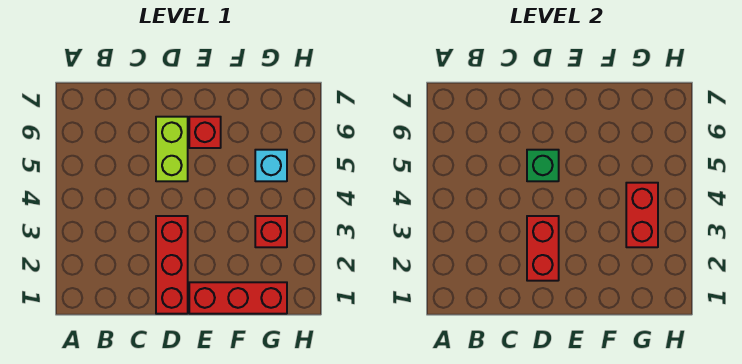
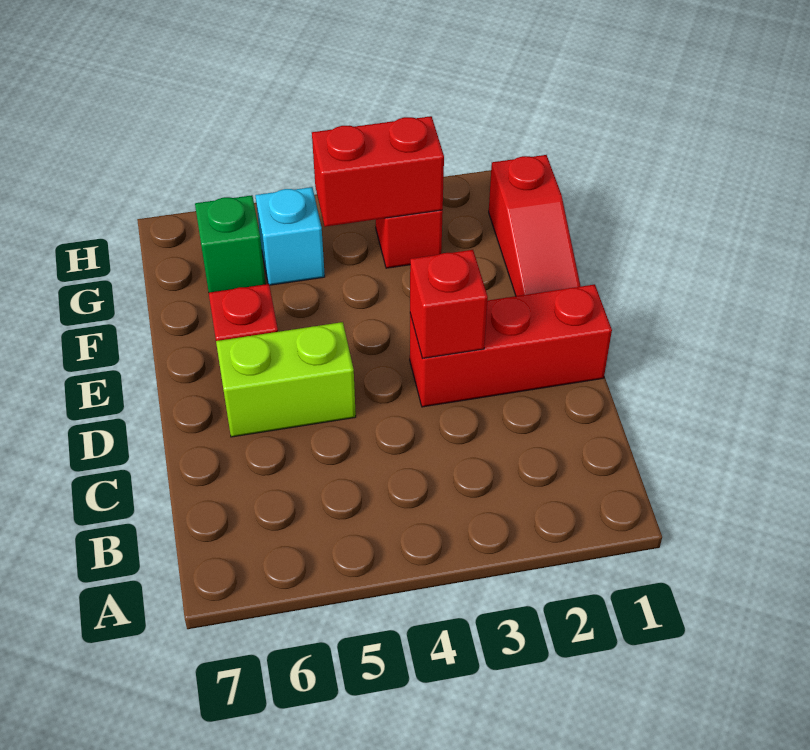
red 1x2 brick [527,216,559,281] -> red 1x1 brick [410,250,488,359]
green 1x1 brick [527,150,559,181] -> green 1x1 brick moved to [195,195,265,293]
red 1x3 brick [189,282,287,314] -> red 1x3 slope [489,155,581,296]

